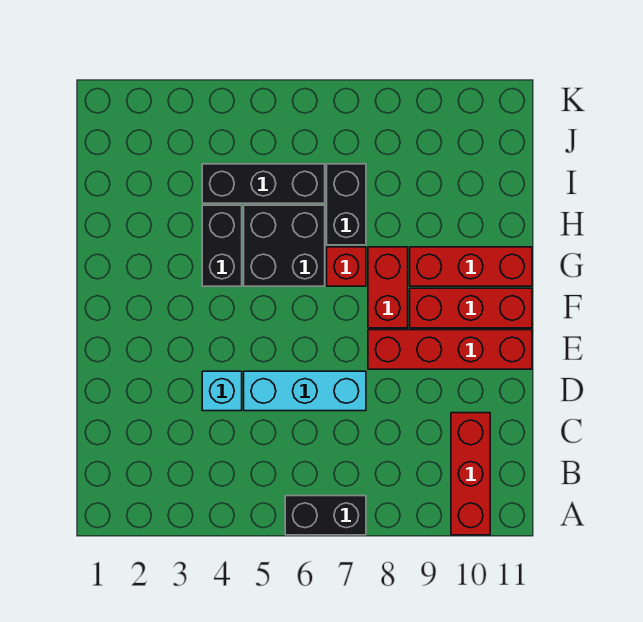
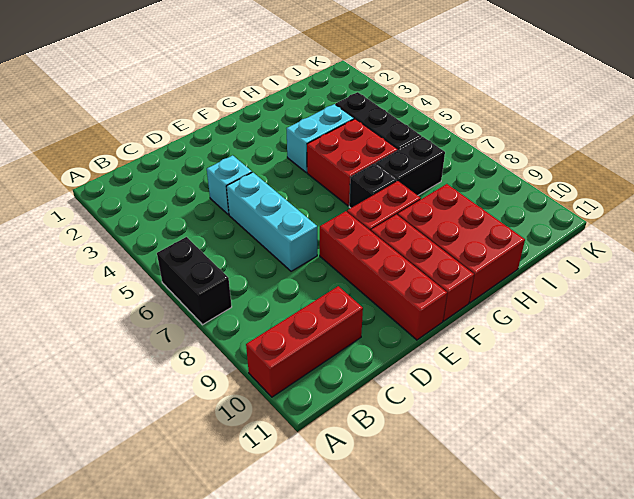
black 1x2 brick [202,205,242,286] -> cyan 1x2 brick [286,104,354,173]
black 2x2 brick [244,205,325,286] -> red 2x2 brick [307,119,398,206]
red 1x1 brick [327,247,366,286] -> black 1x1 brick [349,164,397,208]
red 1x3 brick [410,247,532,286] -> red 2x3 brick [398,184,525,303]

